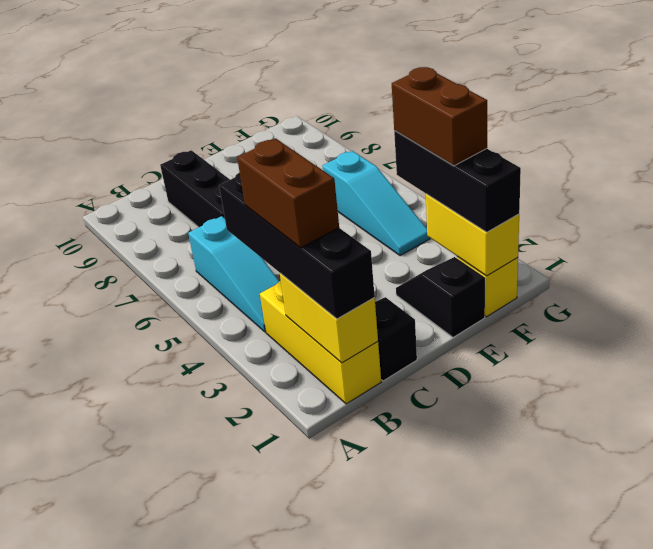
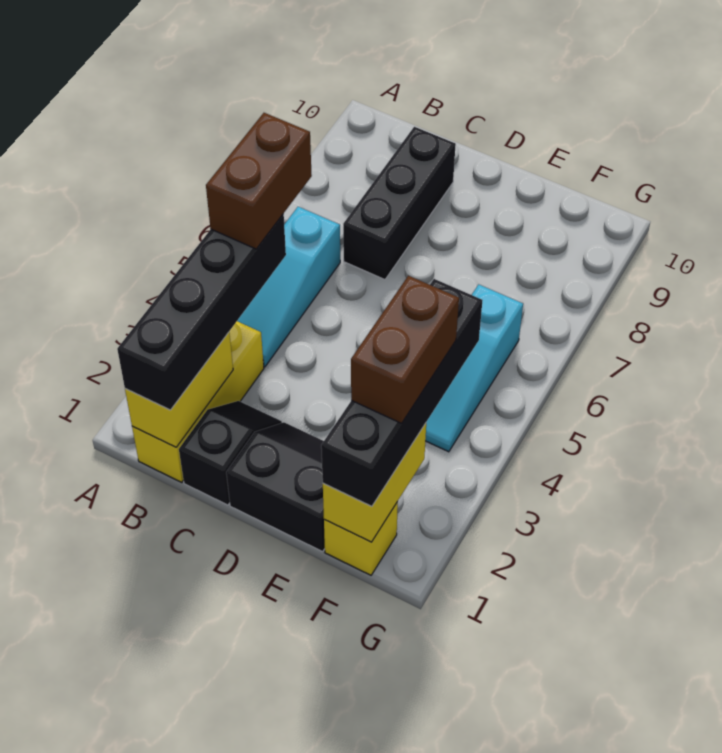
brown 1x2 brick [237,139,339,248] -> brown 1x2 brick moved to [206,113,312,249]
black 1x2 slope [396,257,485,337] -> black 2x2 slope [226,422,325,552]
black 1x3 brick [394,131,521,232] -> black 1x4 brick [321,279,483,507]

